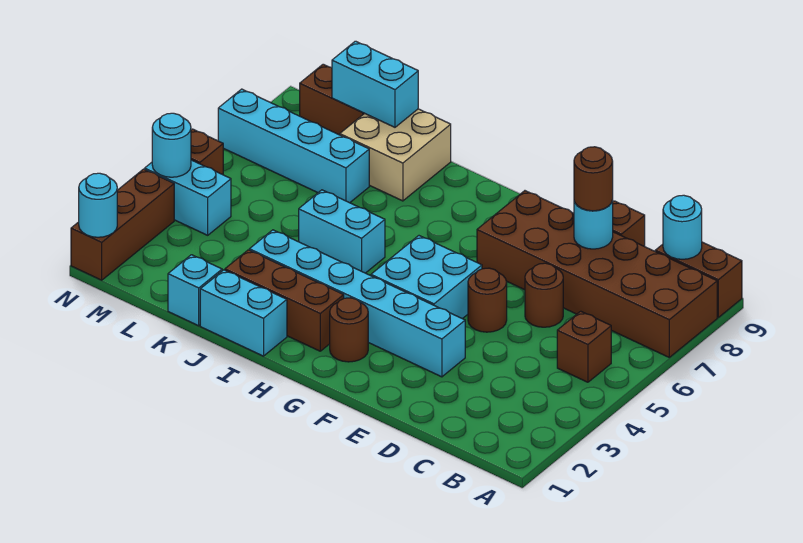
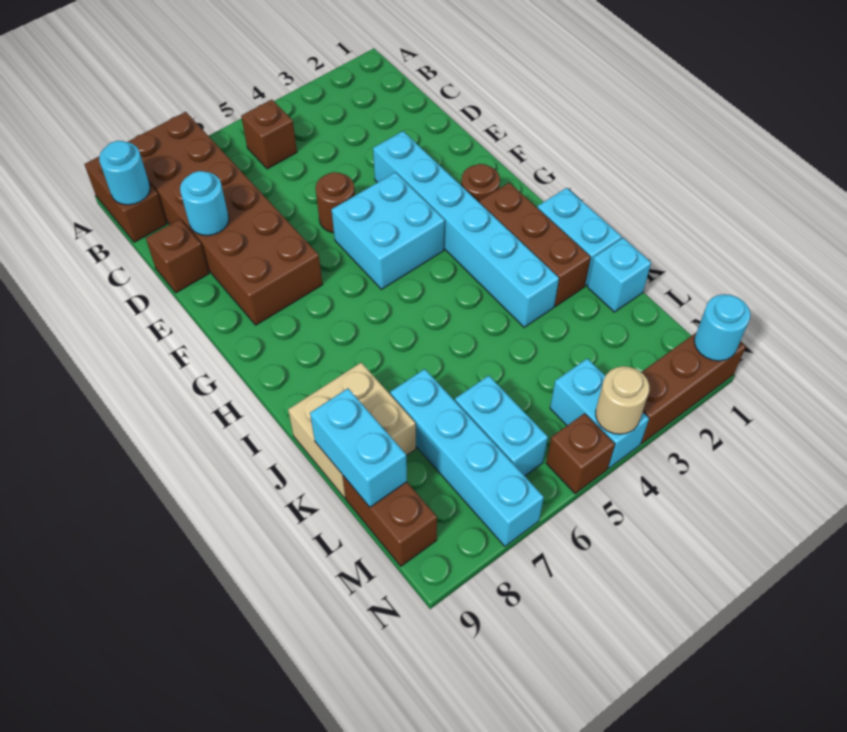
brown 1x1 round brick [525,263,563,327] -> none
brown 1x1 round brick [574,147,613,211] -> none
cyan 1x2 brick [299,190,385,273] -> cyan 1x2 brick moved to [455,376,548,476]
cyan 1x1 round brick [152,113,191,177] -> tan 1x1 round brick [596,366,649,434]

